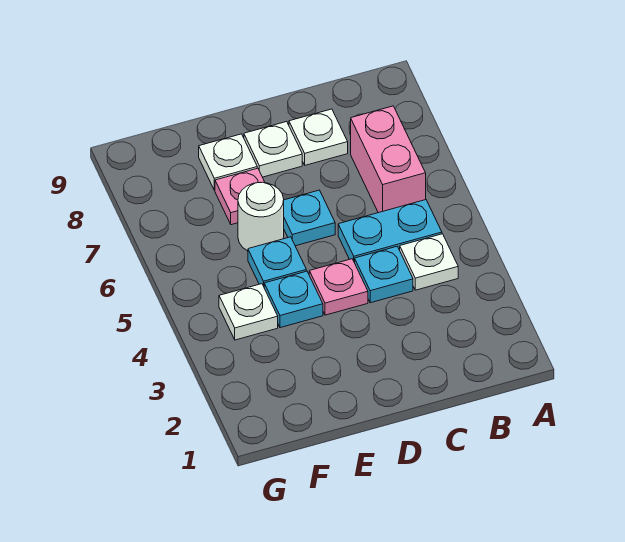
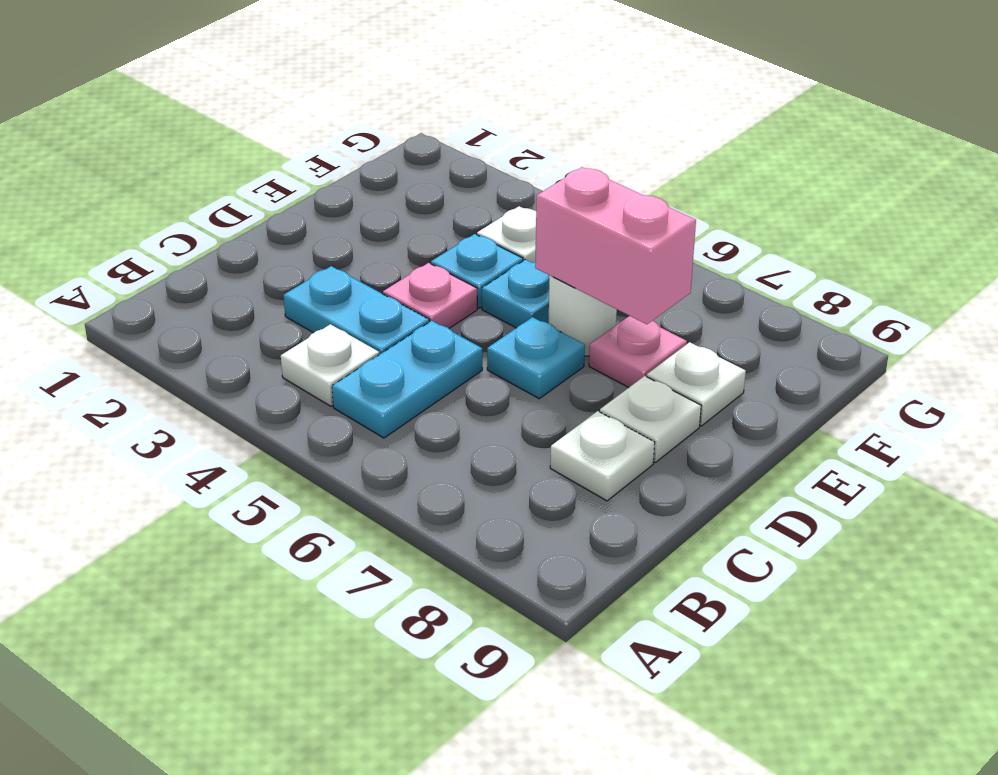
pink 1x2 brick [351,106,426,213] -> pink 1x2 brick moved to [535,167,696,324]
cyan 1x1 plate [355,246,413,303] -> cyan 1x2 plate [284,266,429,355]

